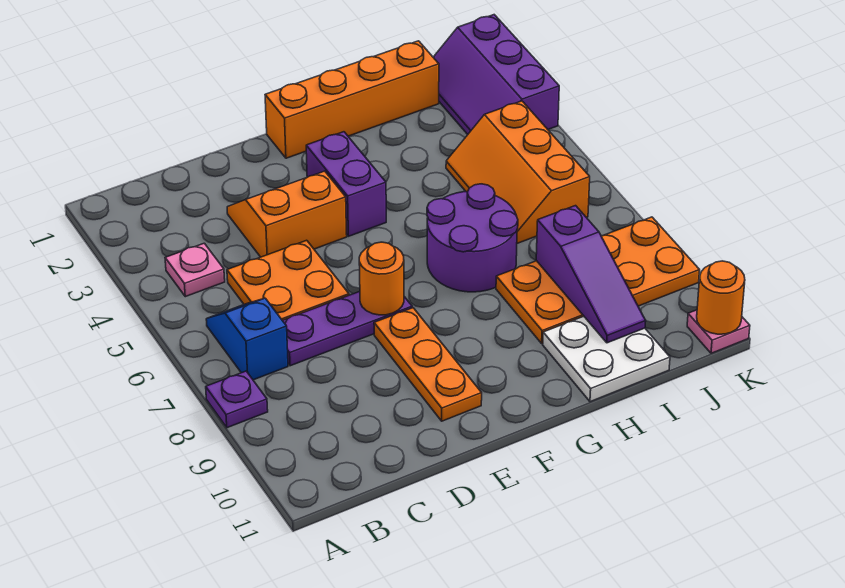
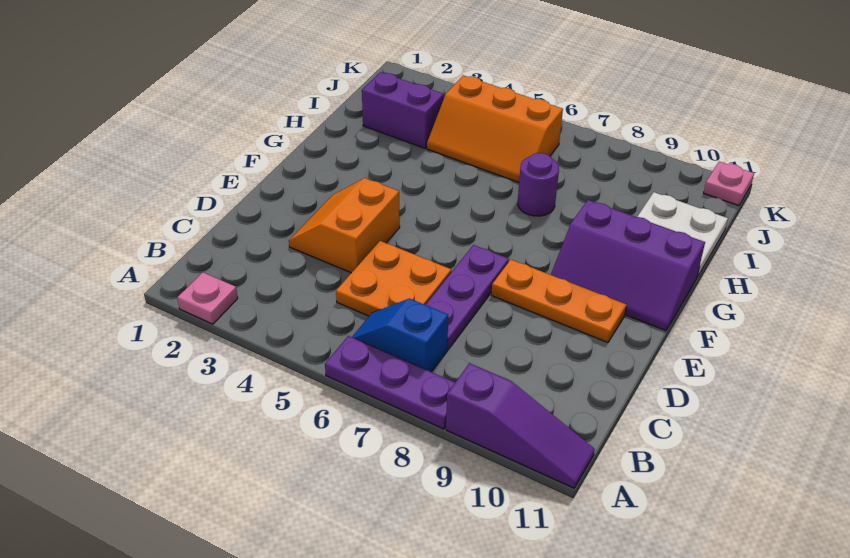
purple 1x1 plate [206,371,268,428] -> purple 1x3 plate [325,336,455,429]
pink 1x1 plate [165,243,225,297] -> pink 1x1 plate moved to [177,272,238,324]
orange 1x1 round brick [359,242,404,315] -> none
orange 1x4 brick [265,41,439,158] -> none
purple 1x2 brick [306,132,386,236] -> purple 1x2 brick moved to [362,72,444,148]
purple 2x2 round brick [427,184,518,292] -> purple 1x1 round brick [518,153,559,216]
orange 2x4 plate [496,217,700,344] -> none
purple 1x3 slope [536,206,646,343] -> purple 1x3 slope moved to [446,363,595,488]
purple 2x3 slope [433,15,559,134] -> purple 2x3 slope moved to [551,200,705,331]
orange 1x1 round brick [697,261,745,334] -> none

